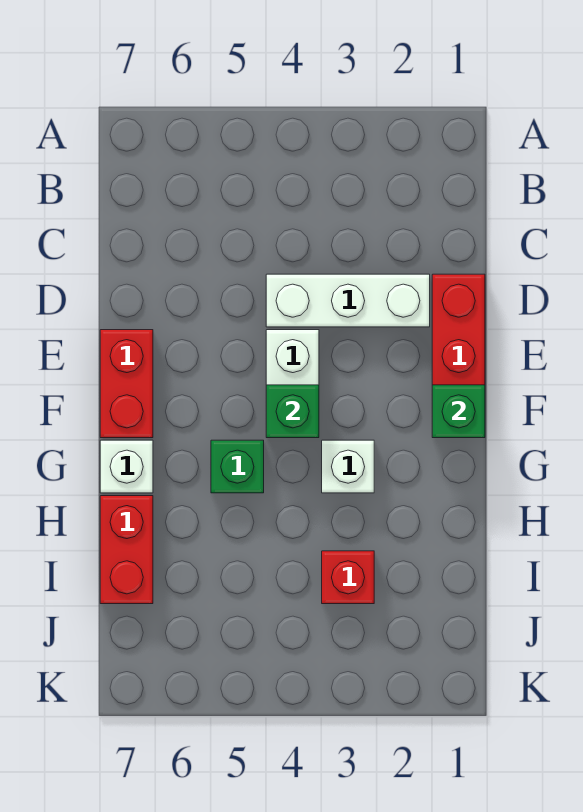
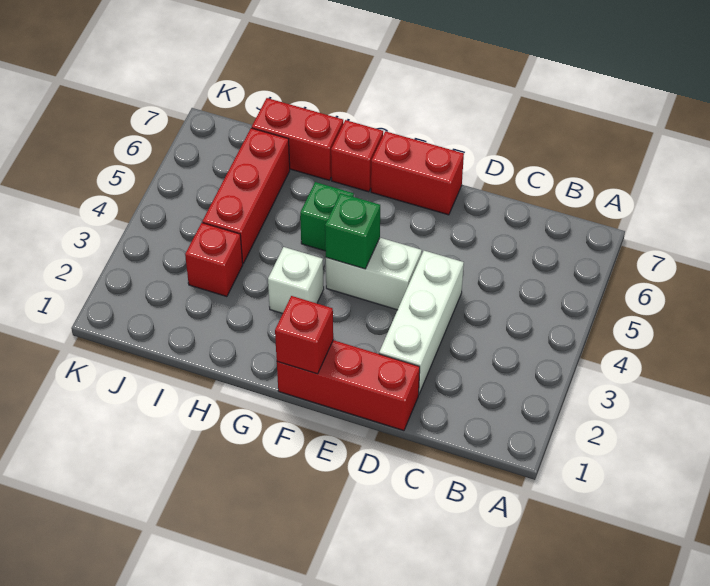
green 1x1 brick [432,385,485,438] -> red 1x1 brick [275,296,333,374]
white 1x1 brick [100,440,153,493] -> red 1x1 brick [331,120,383,192]
none -> red 1x3 brick [202,128,290,263]

